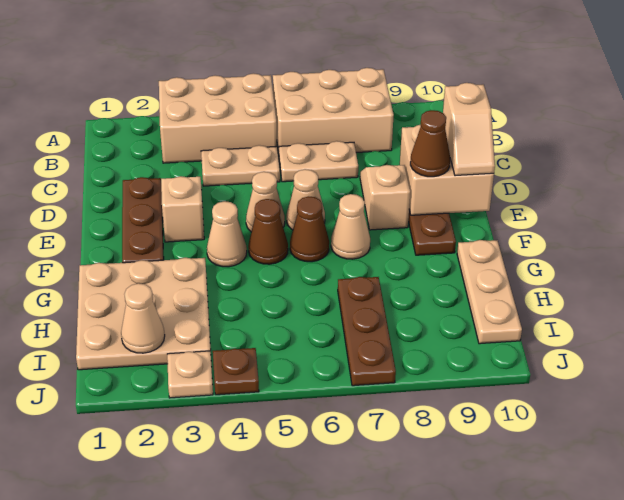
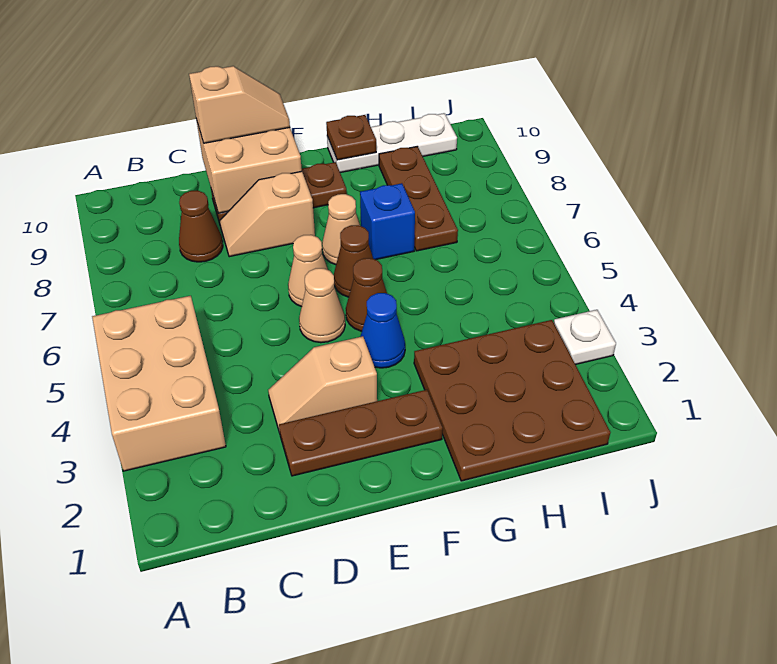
tan 2x3 brick [273,68,394,154] -> none
tan 1x2 plate [201,145,280,186] -> none
tan 1x2 plate [279,141,358,182] -> none
brown 1x1 cone [410,110,450,177] -> brown 1x1 cone moved to [179,191,223,262]
tan 1x1 cone [207,201,247,267] -> blue 1x1 cone [360,293,405,368]
tan 3x3 plate [76,258,211,370] -> brown 3x3 plate [414,320,610,481]
none -> blue 1x1 brick [360,183,415,260]
tan 1x3 plate [457,240,522,344] -> white 1x3 plate [327,113,457,173]
brown 1x3 plate [338,277,396,386] -> brown 1x3 plate turned to [379,146,458,251]
tan 1x1 cone [121,283,165,353] -> none
tan 1x1 plate [167,351,213,398] -> white 1x1 plate [554,310,616,364]
brown 1x1 plate [213,348,259,395] -> brown 1x1 plate moved to [326,115,376,160]

